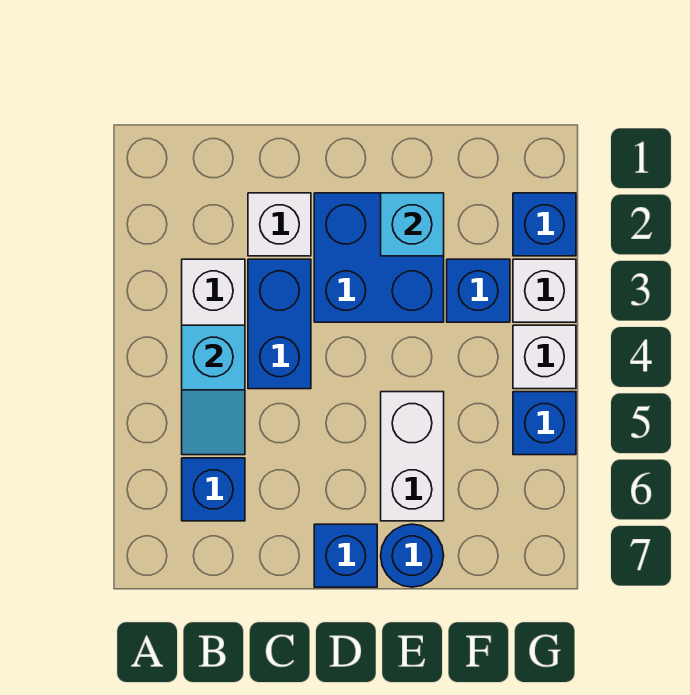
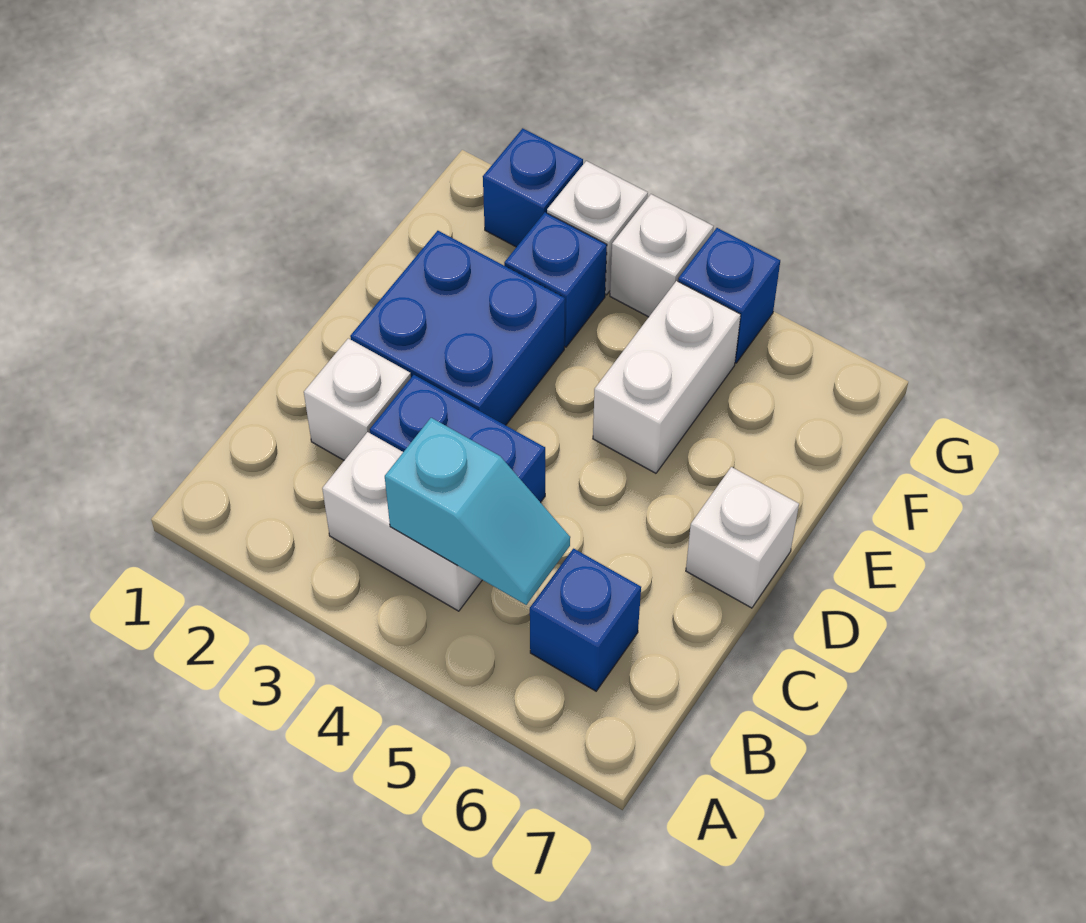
blue 1x1 brick [314,524,377,587] -> white 1x1 brick [686,467,799,608]
cyan 1x1 brick [381,193,444,256] -> none
white 1x2 brick [381,392,444,521] -> white 1x2 brick turned to [593,281,741,473]
blue 1x1 round brick [381,524,444,587] -> none

